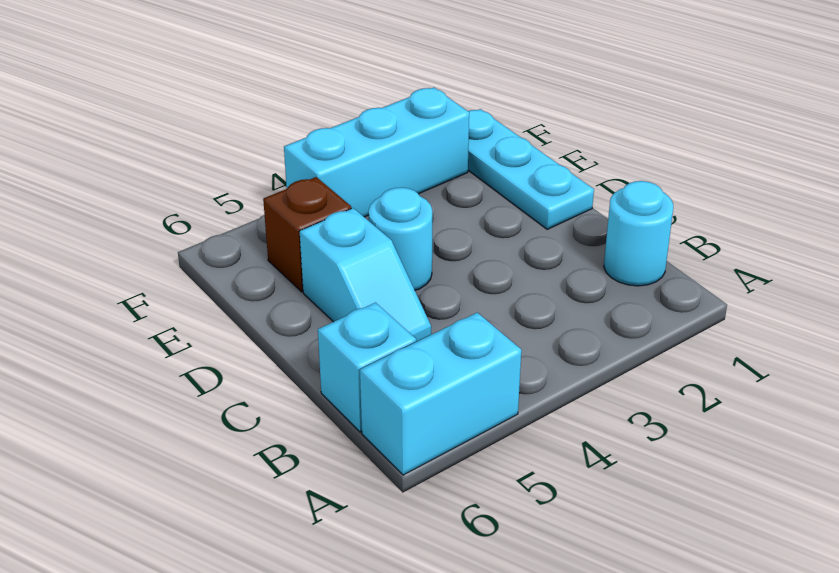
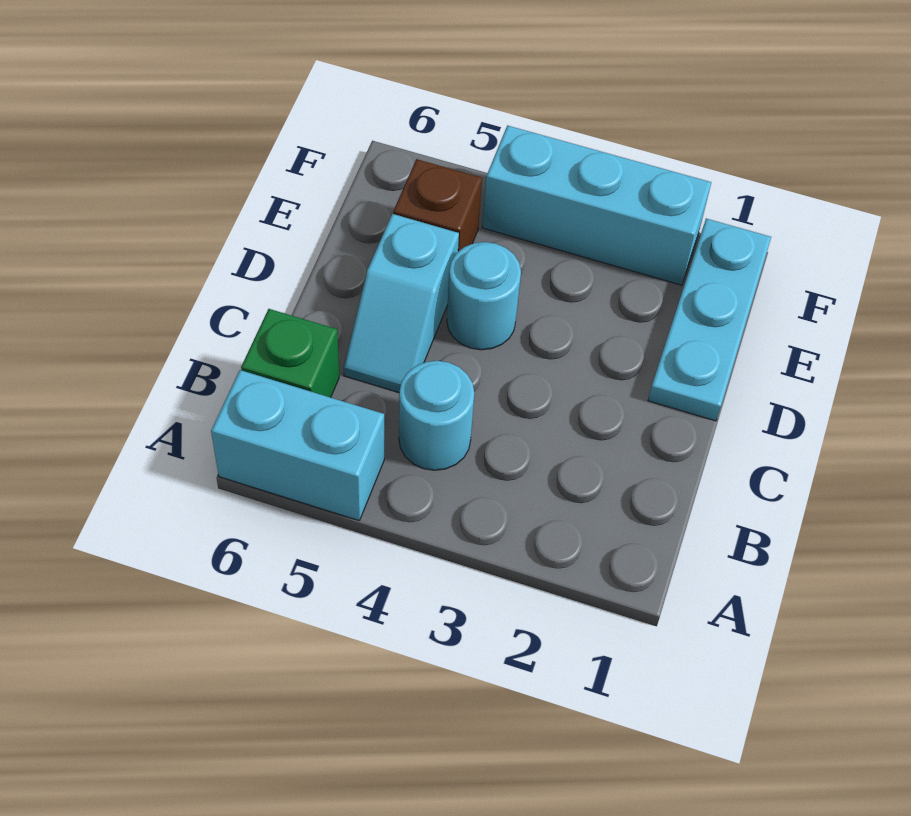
cyan 1x1 round brick [604,181,673,286] -> cyan 1x1 round brick moved to [399,361,474,470]
cyan 1x1 brick [318,303,416,432] -> green 1x1 brick [241,309,339,398]

